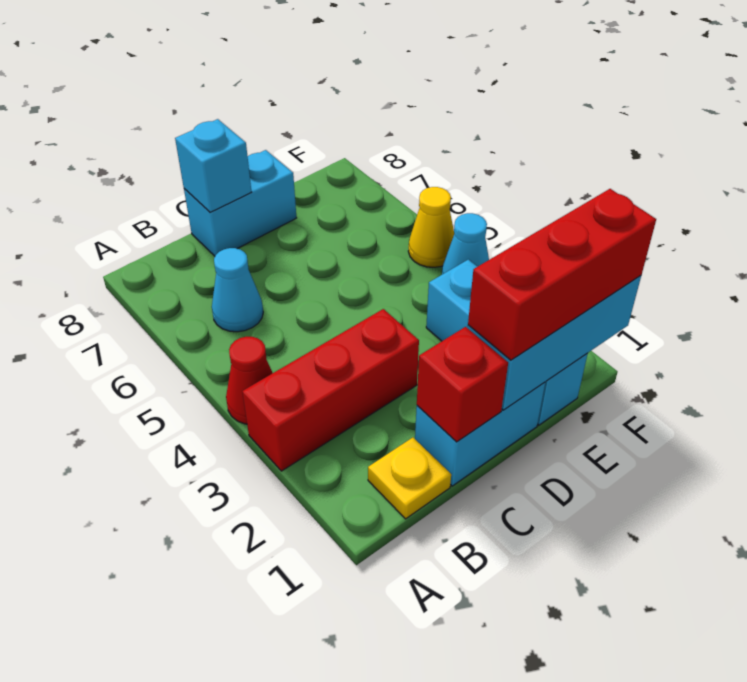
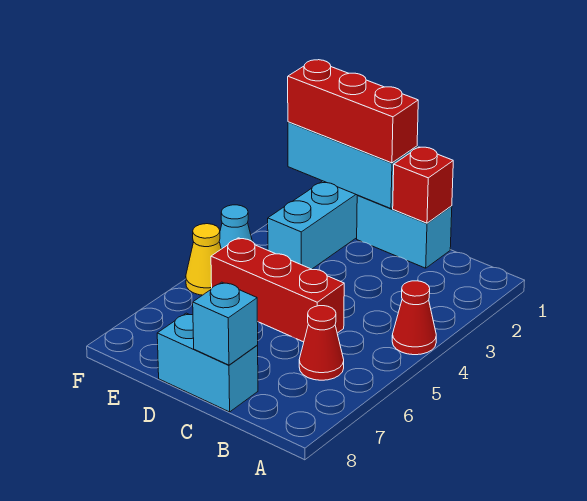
red 1x3 brick [242,309,419,471] -> red 1x3 brick moved to [211,238,344,342]
yellow 1x1 plate [368,437,451,519] -> none
cyan 1x1 cone [212,248,263,332] -> red 1x1 cone [299,306,344,380]

